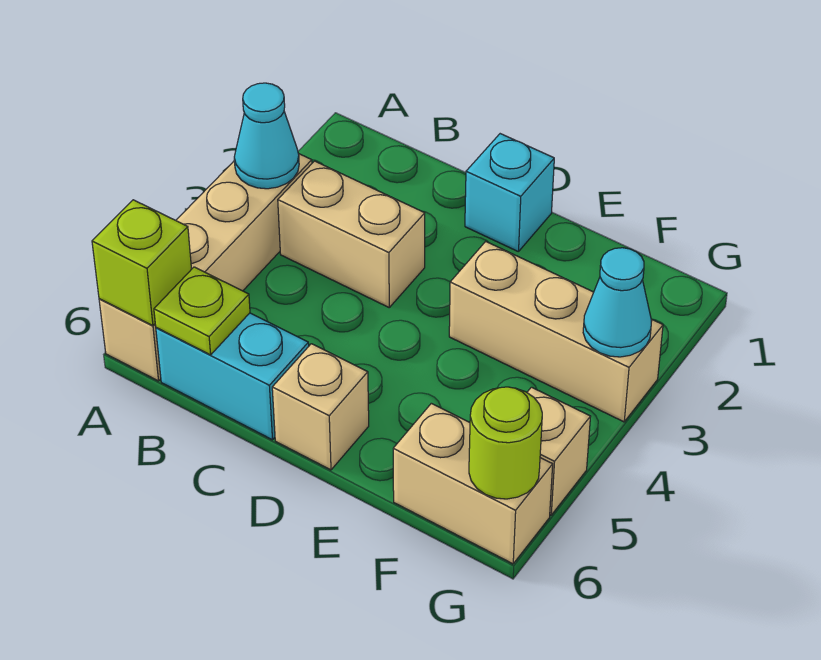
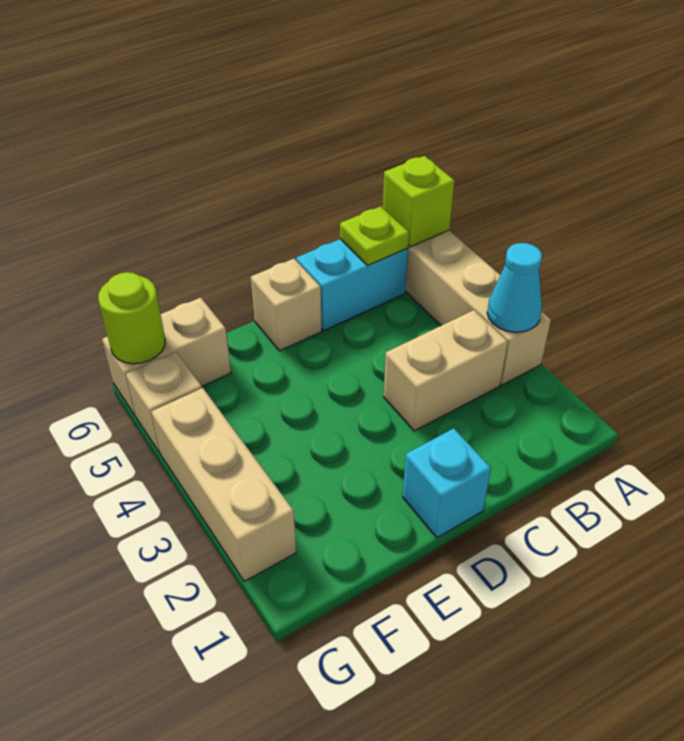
tan 1x3 brick [449,242,663,422] -> tan 1x3 brick turned to [151,388,296,581]
cyan 1x1 cone [583,248,651,357] -> none

